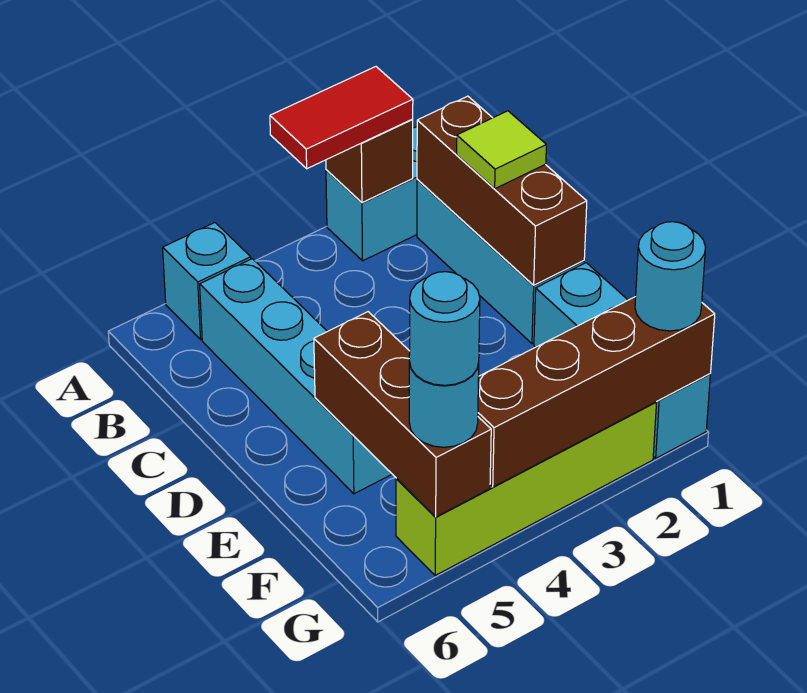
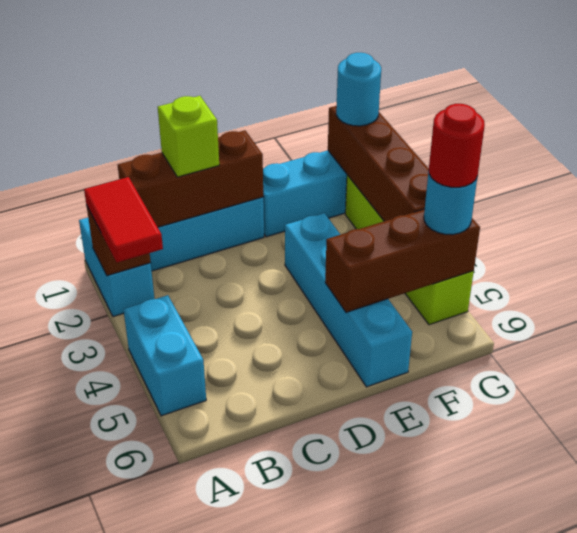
cyan 1x1 brick [163,223,251,339] -> cyan 1x2 brick [123,295,206,416]
cyan 1x4 brick [200,259,392,494] -> cyan 1x4 brick turned to [285,213,412,387]
lime 1x1 tile [457,111,546,189] -> lime 1x1 brick [158,96,219,177]
cyan 1x1 round brick [409,272,480,385] -> red 1x1 round brick [429,104,485,187]

